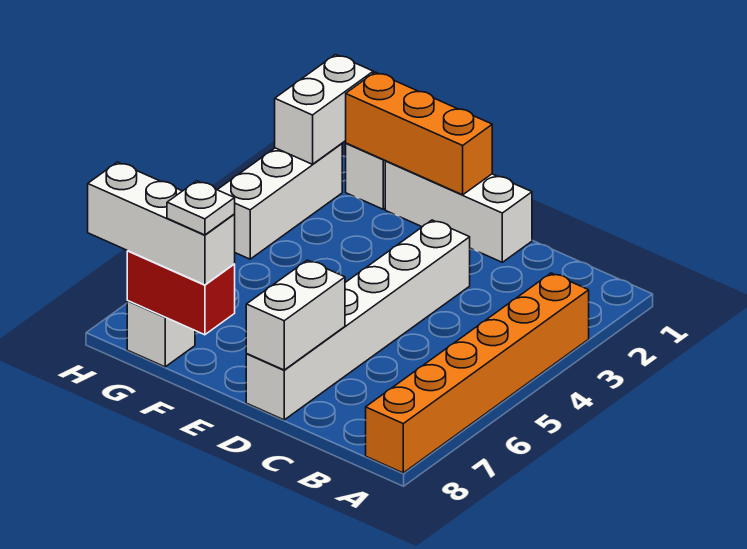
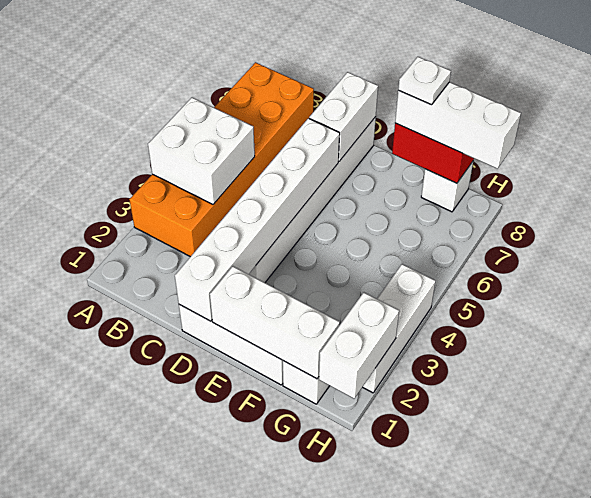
orange 1x6 brick [366,273,589,473] -> orange 2x6 brick [129,62,314,257]
none -> white 2x2 brick [148,98,255,204]
none -> white 1x6 brick [175,118,340,321]
orange 1x3 brick [346,72,492,195] -> white 1x3 brick [210,266,340,379]

